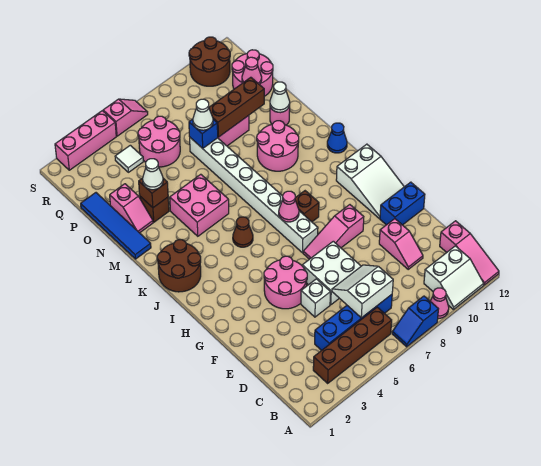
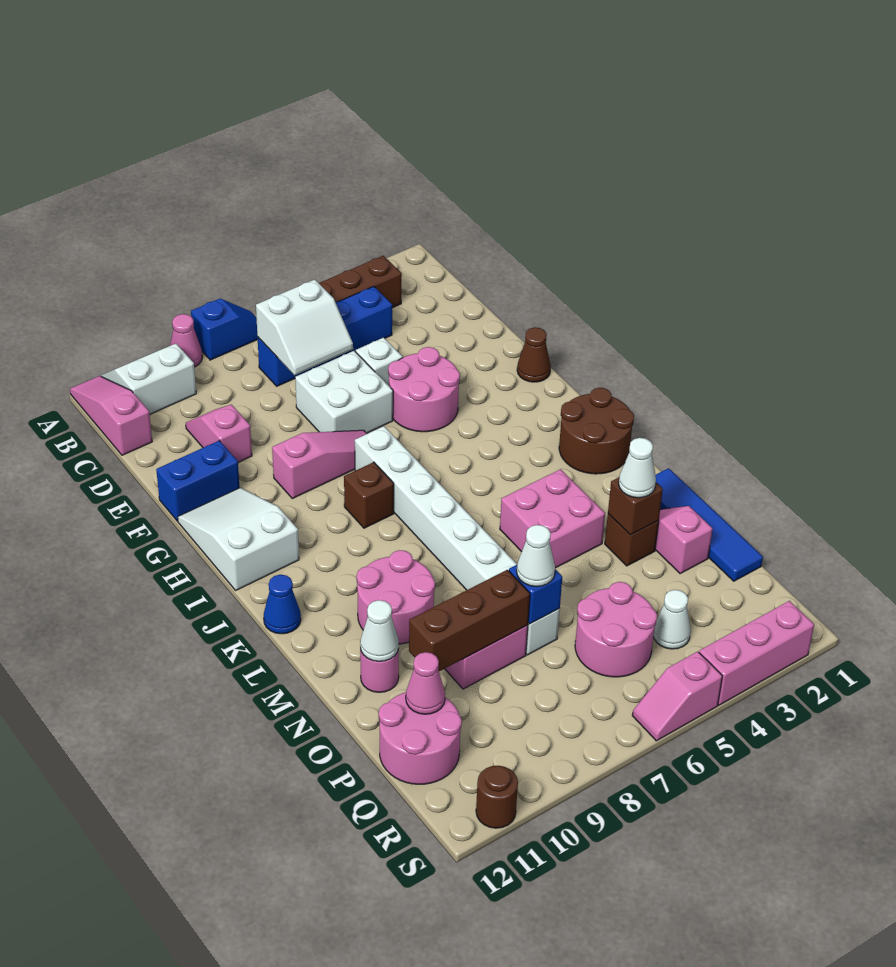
pink 1x1 cone [279,191,299,222] -> none
brown 1x1 cone [233,217,253,247] -> brown 1x1 cone moved to [517,327,551,382]
white 1x1 tile [115,145,144,172] -> white 1x1 cone [654,590,691,649]
brown 2x2 round brick [189,37,230,86] -> brown 1x1 round brick [476,766,518,828]

